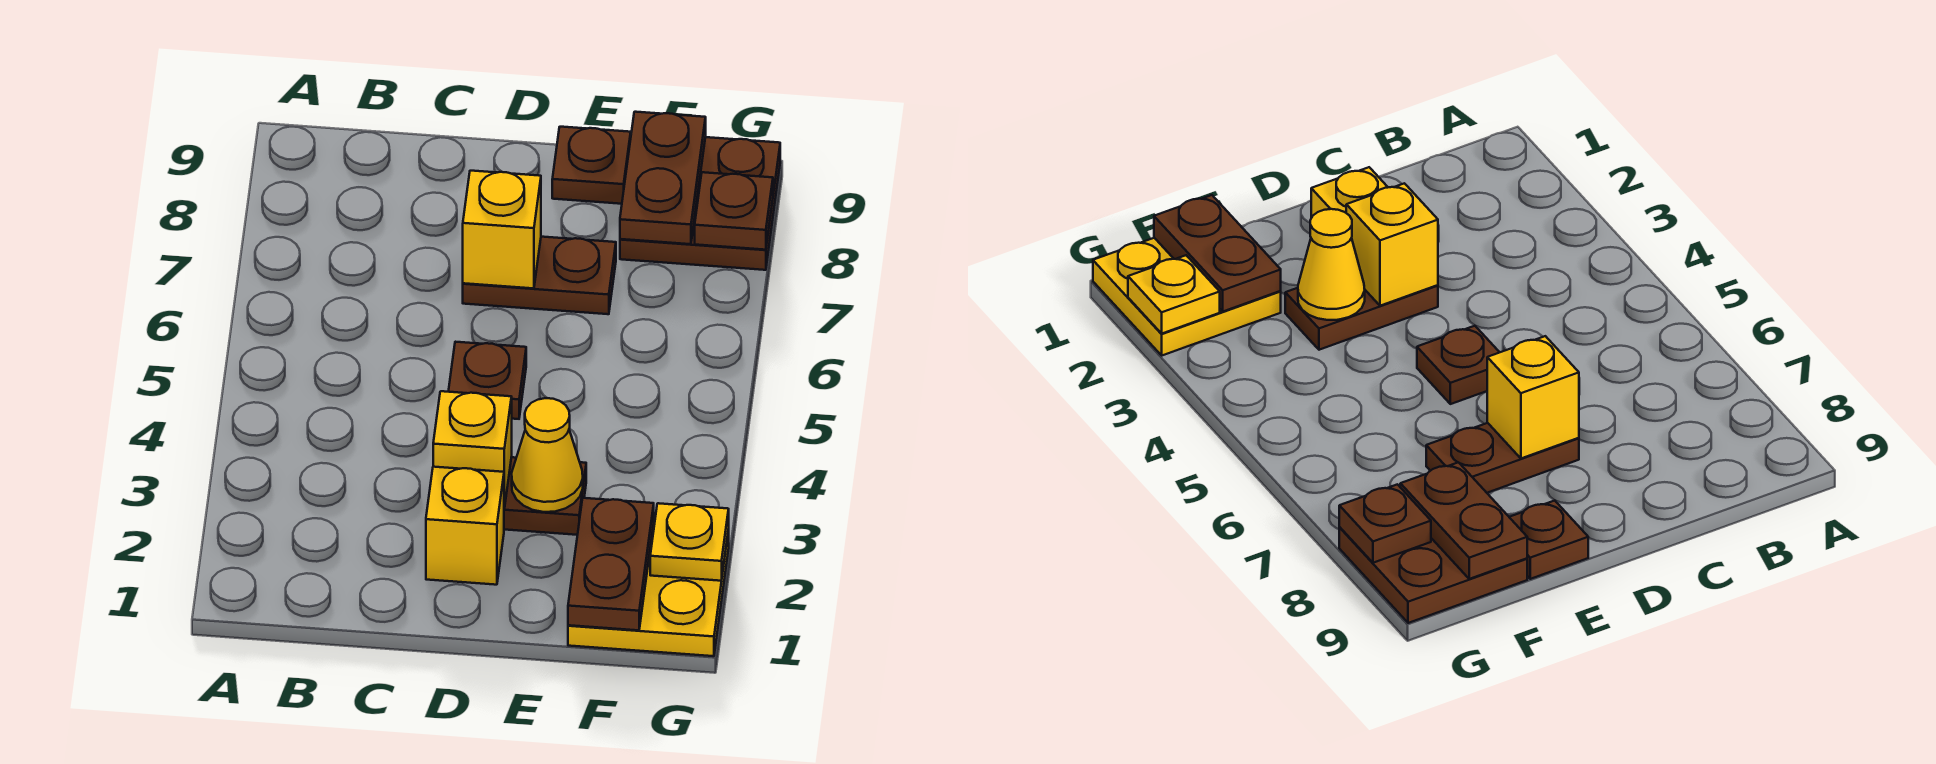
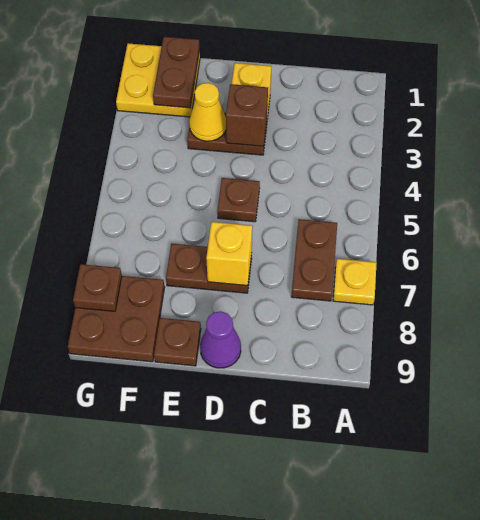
yellow 1x1 brick [433,391,512,509] -> brown 1x1 brick [226,84,268,146]
none -> purple 1x1 cone [200,312,241,368]
brown 1x2 plate [620,112,706,244] -> brown 1x2 plate moved to [291,219,337,301]
yellow 1x1 plate [650,503,729,581] -> yellow 1x1 plate moved to [333,259,377,305]

